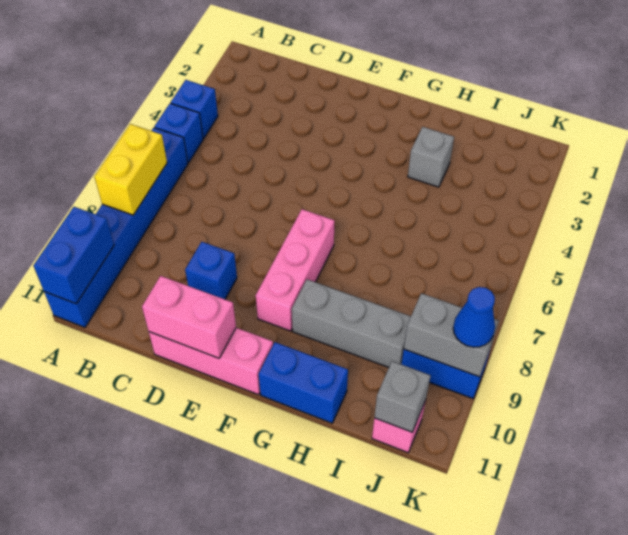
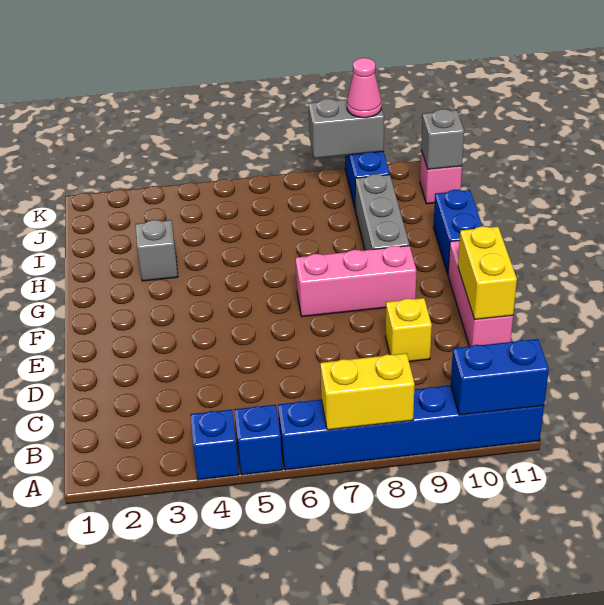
blue 1x1 brick [185,242,237,299] -> yellow 1x1 brick [385,298,432,362]
pink 1x2 brick [142,276,236,358] -> yellow 1x2 brick [458,226,517,320]
grey 1x2 brick [404,293,499,377] -> grey 1x2 brick turned to [309,99,384,158]
blue 1x1 cone [453,287,495,347] -> pink 1x1 cone [347,58,381,118]

